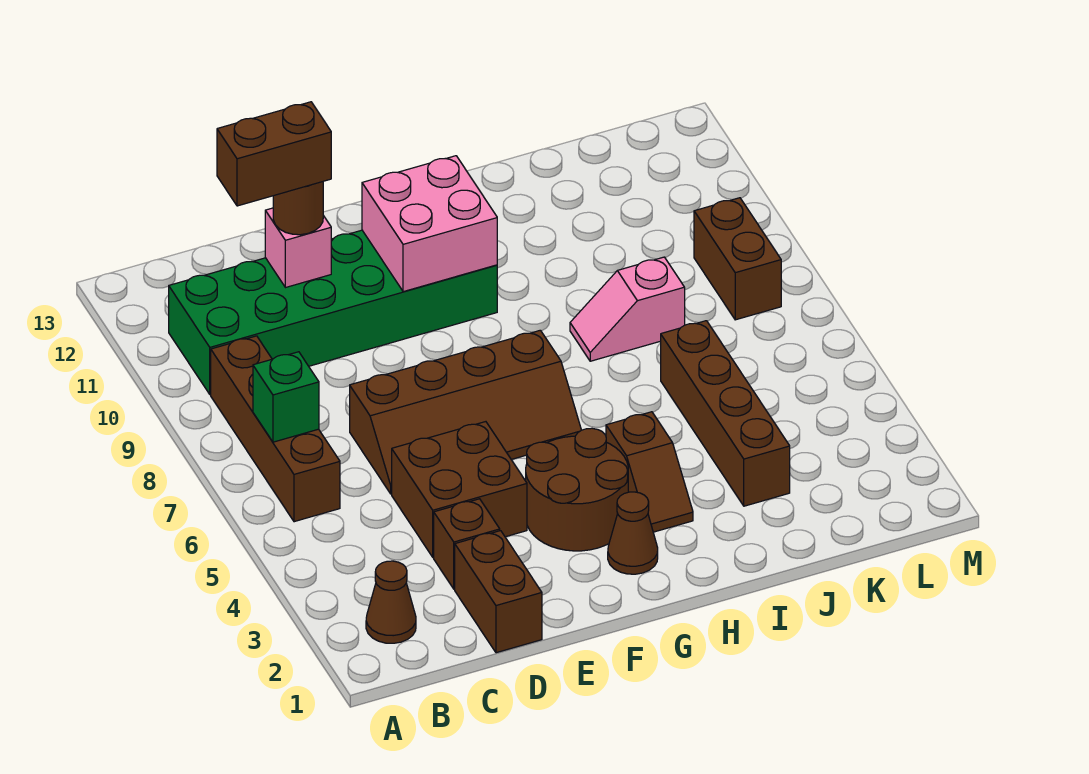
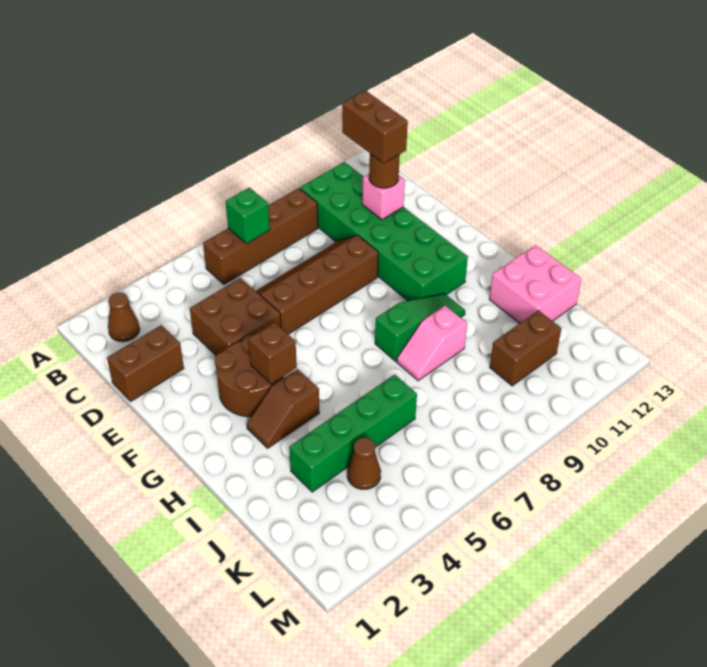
brown 1x1 brick [434,499,500,589] -> brown 1x1 brick moved to [249,322,297,384]
brown 2x4 slope [350,330,581,494] -> brown 2x4 slope turned to [256,236,378,334]
pink 2x2 brick [362,156,497,292] -> pink 2x2 brick moved to [489,245,581,323]
brown 1x1 cone [608,492,658,574] -> brown 1x1 cone moved to [347,438,381,489]
none -> green 1x3 slope [375,293,465,361]
pink 1x2 slope [570,257,685,361] -> pink 1x2 slope turned to [397,306,467,381]
brown 1x4 brick [661,321,790,506] -> green 1x4 brick [289,374,417,492]
brown 1x2 brick [694,198,781,320] -> brown 1x2 brick moved to [490,311,561,386]

